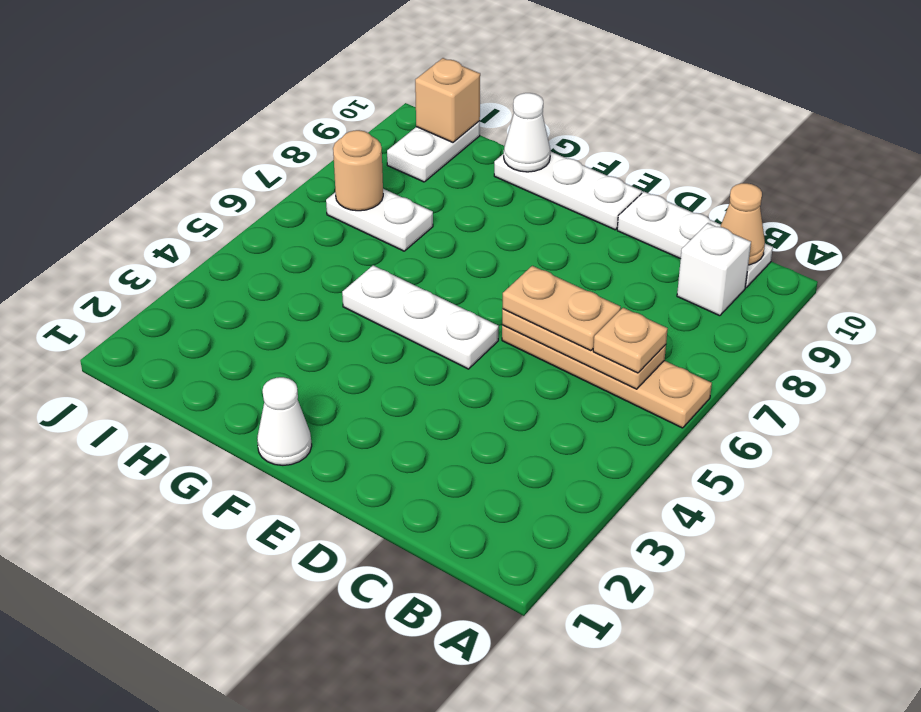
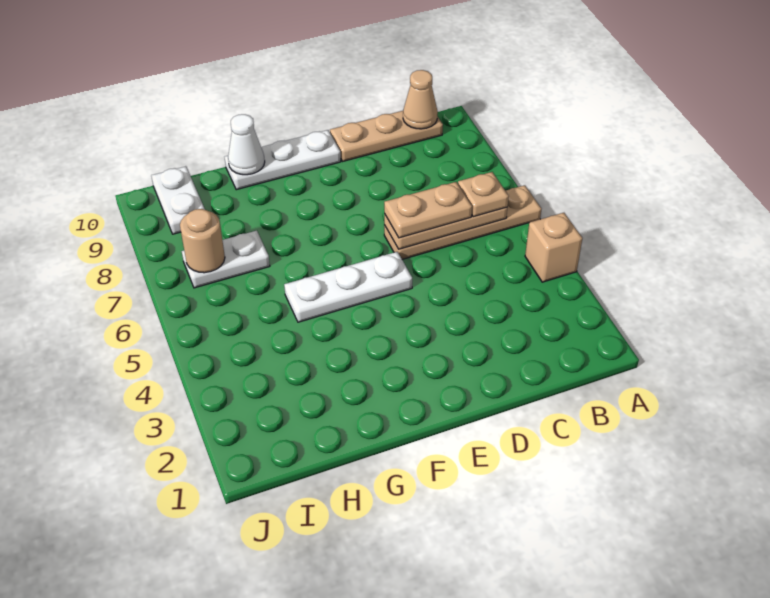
white 1x1 brick [677,223,751,316] -> none
white 1x3 plate [617,192,773,288] -> tan 1x3 plate [330,111,443,161]
white 1x1 cone [257,377,312,465] -> none
tan 1x1 brick [415,58,480,142] -> tan 1x1 brick moved to [525,213,582,282]

